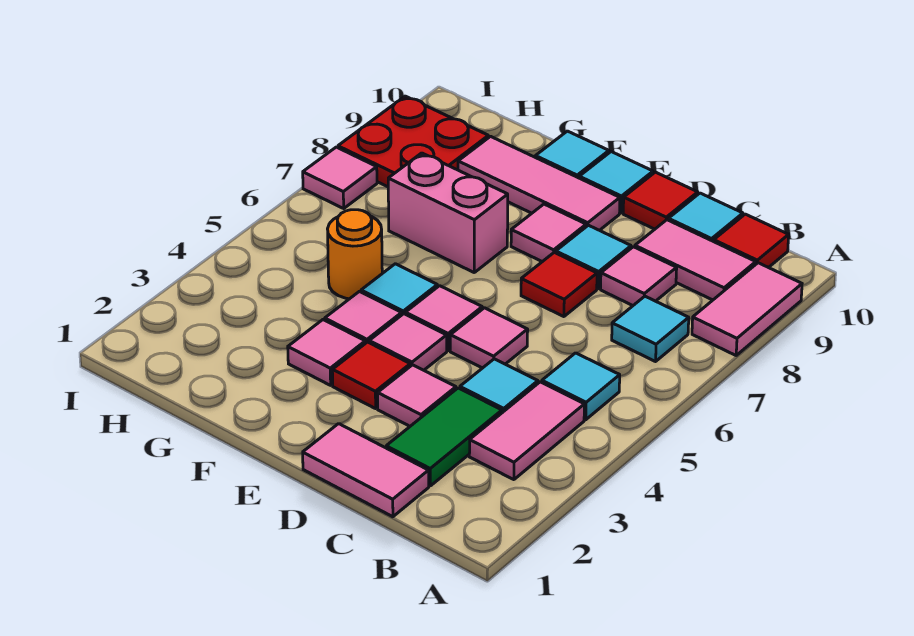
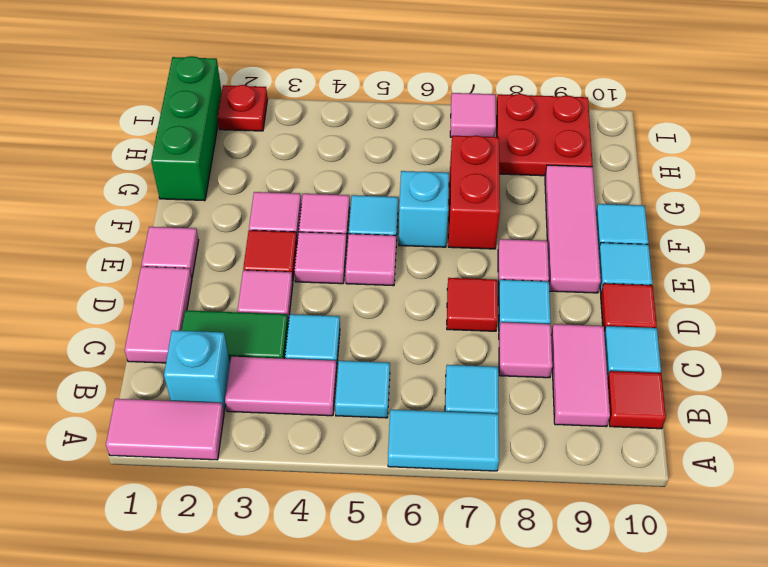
none -> cyan 1x2 tile [388,410,499,471]
pink 1x2 tile [692,263,802,355] -> pink 1x2 tile moved to [106,399,224,460]
none -> cyan 1x1 brick [164,330,230,411]
pink 1x1 tile [450,308,528,368] -> pink 1x1 tile moved to [142,227,199,278]
none -> cyan 1x1 brick [399,171,449,247]
pink 1x2 brick [388,153,508,272] -> red 1x2 brick [448,136,500,249]
none -> green 1x3 brick [151,56,222,201]
orange 1x1 round brick [328,210,382,299] -> none
none -> red 1x1 plate [218,85,268,131]

